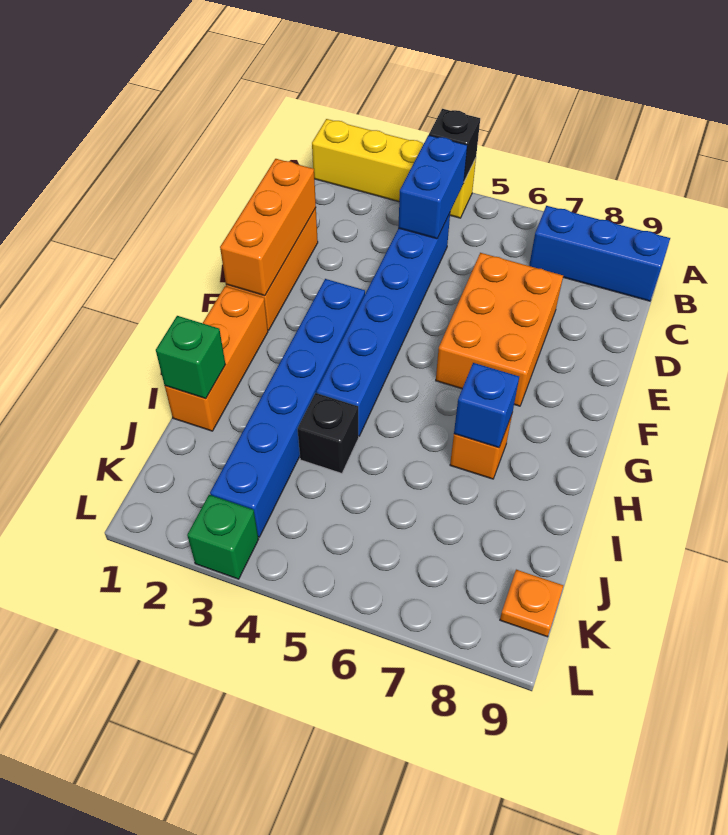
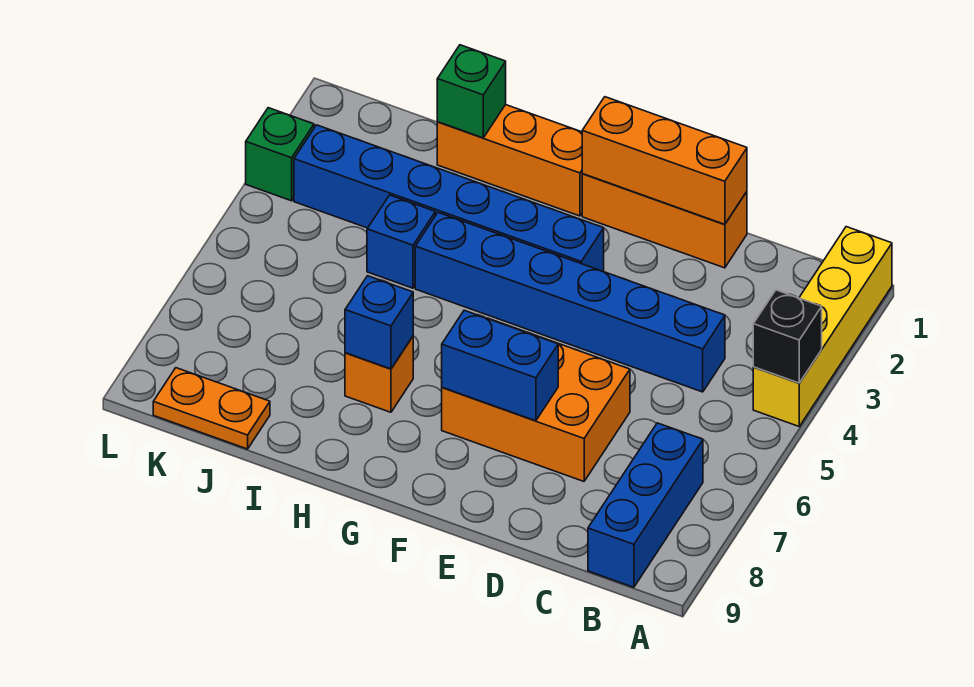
blue 1x2 brick [398,135,467,239] -> blue 1x2 brick moved to [442,310,558,421]
black 1x1 brick [298,393,359,473] -> blue 1x1 brick [367,195,435,288]
orange 1x1 plate [500,570,563,637] -> orange 1x2 plate [153,368,270,449]

